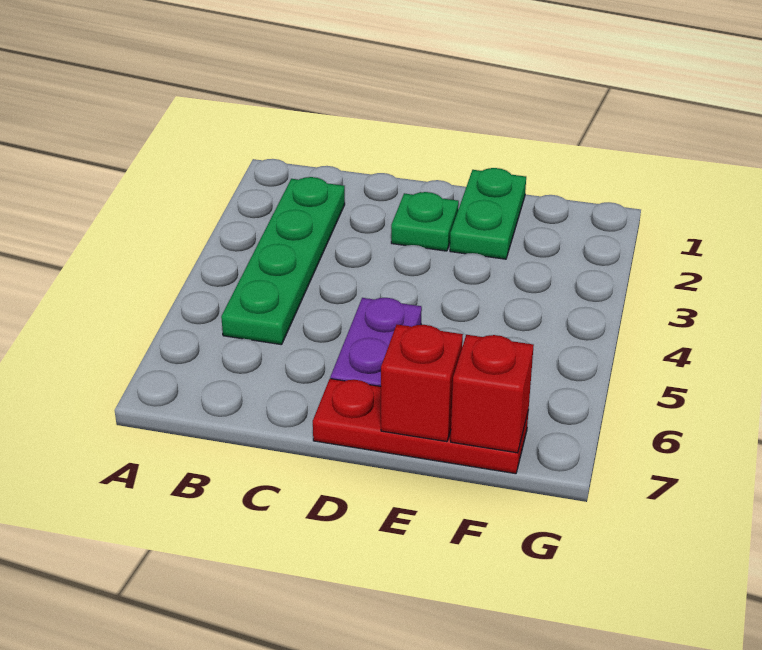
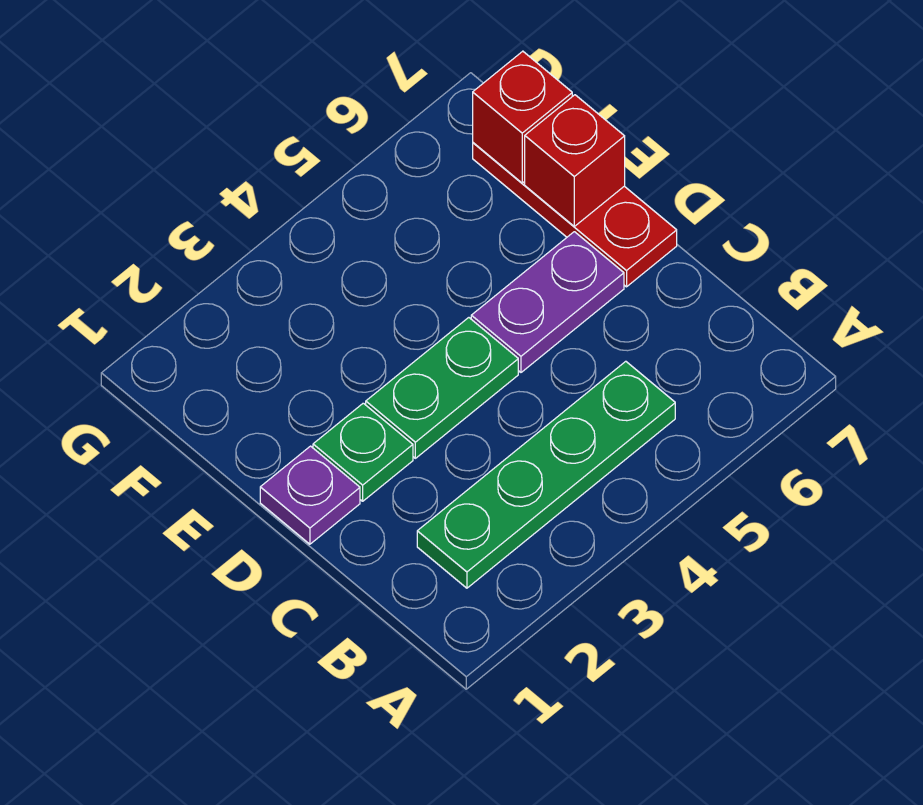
none -> purple 1x1 plate [260,446,360,544]
green 1x2 plate [450,168,526,259] -> green 1x2 plate moved to [366,318,518,458]

